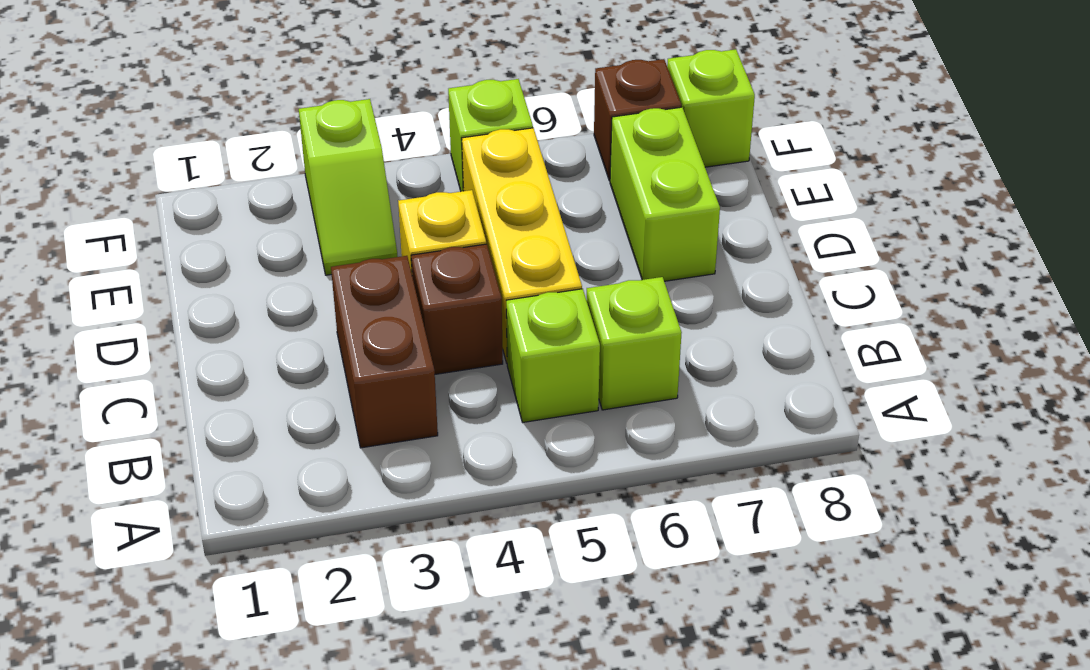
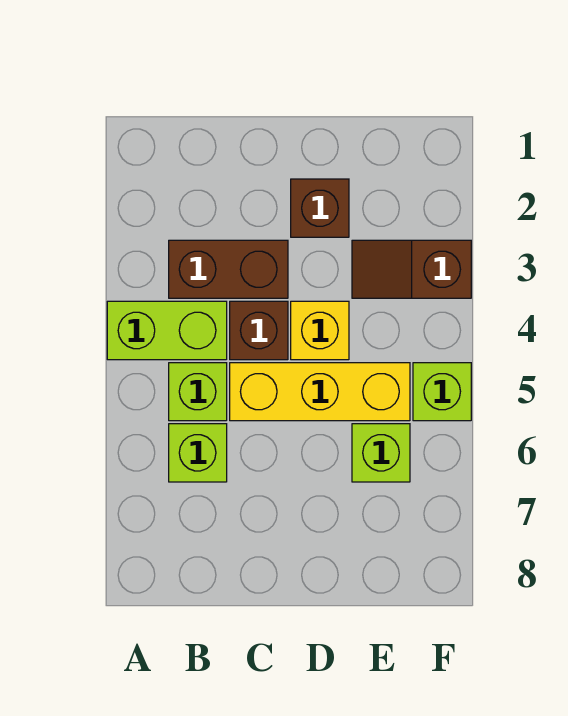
lime 1x2 brick [610,107,720,281] -> lime 1x2 brick moved to [107,301,227,360]
lime 1x2 slope [299,99,398,275] -> brown 1x2 slope [352,240,471,298]
brown 1x1 brick [594,59,681,181] -> brown 1x1 brick moved to [291,179,349,237]
lime 1x1 brick [667,49,755,167] -> lime 1x1 brick moved to [352,424,410,482]

